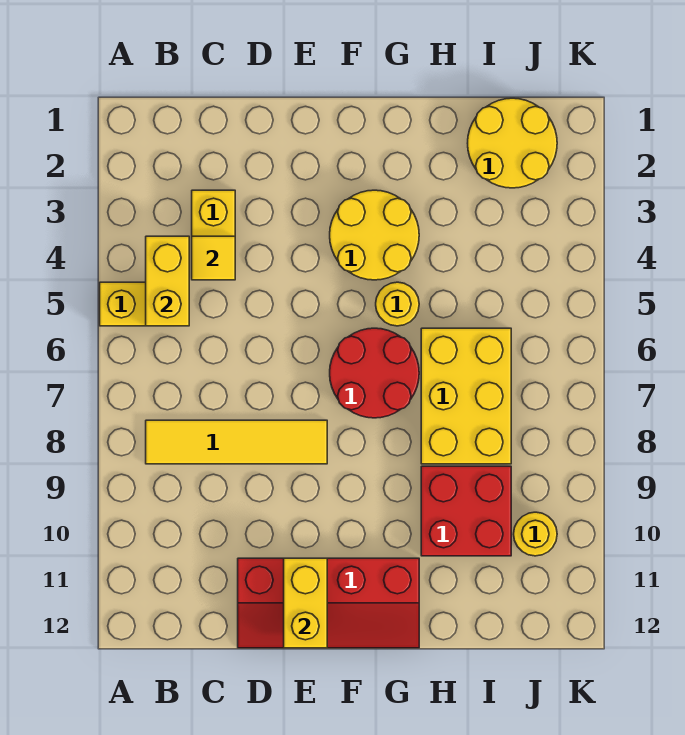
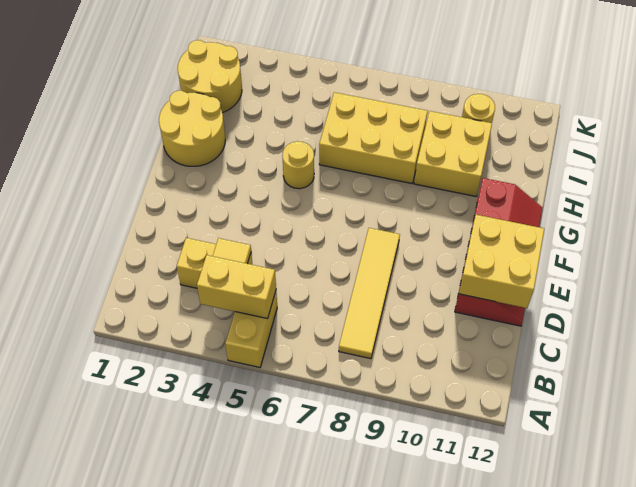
yellow 1x2 brick [284,558,327,648] -> yellow 2x2 brick [459,215,544,308]
yellow 2x2 round brick [330,190,419,280] -> yellow 2x2 round brick moved to [159,91,225,166]
red 2x2 round brick [330,328,419,418] -> none
red 2x2 brick [421,466,511,556] -> yellow 2x2 brick [414,111,492,197]

